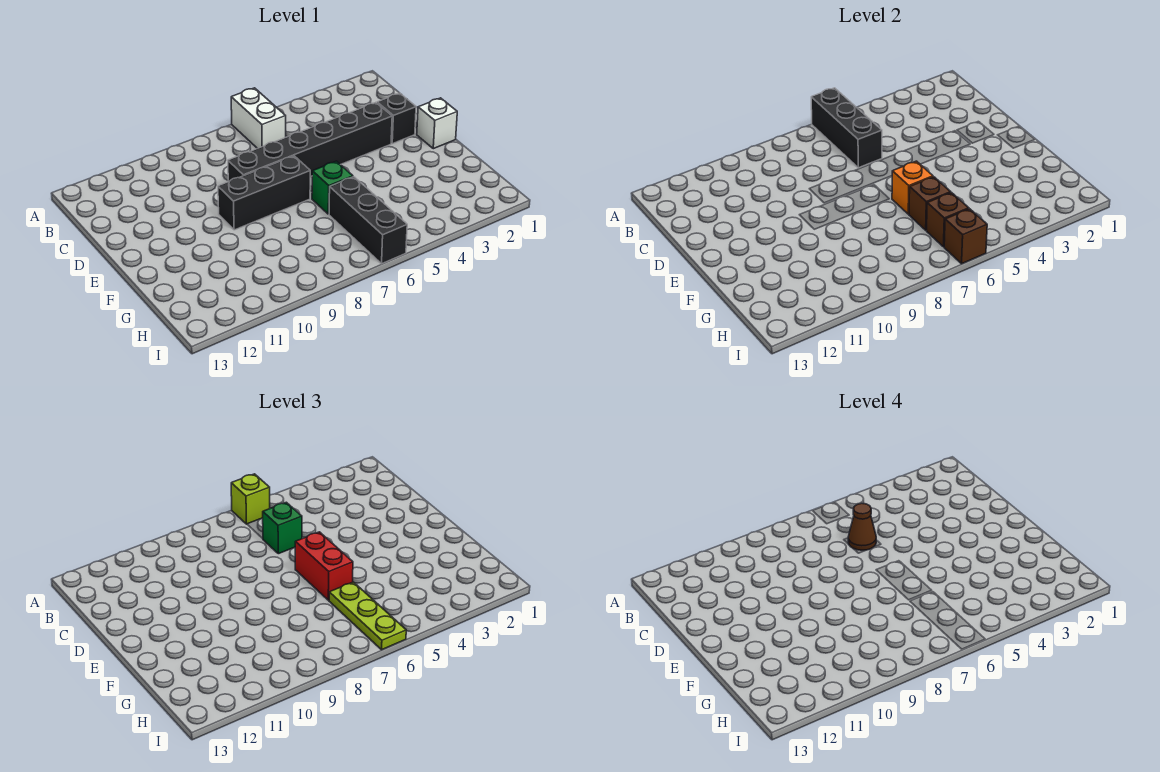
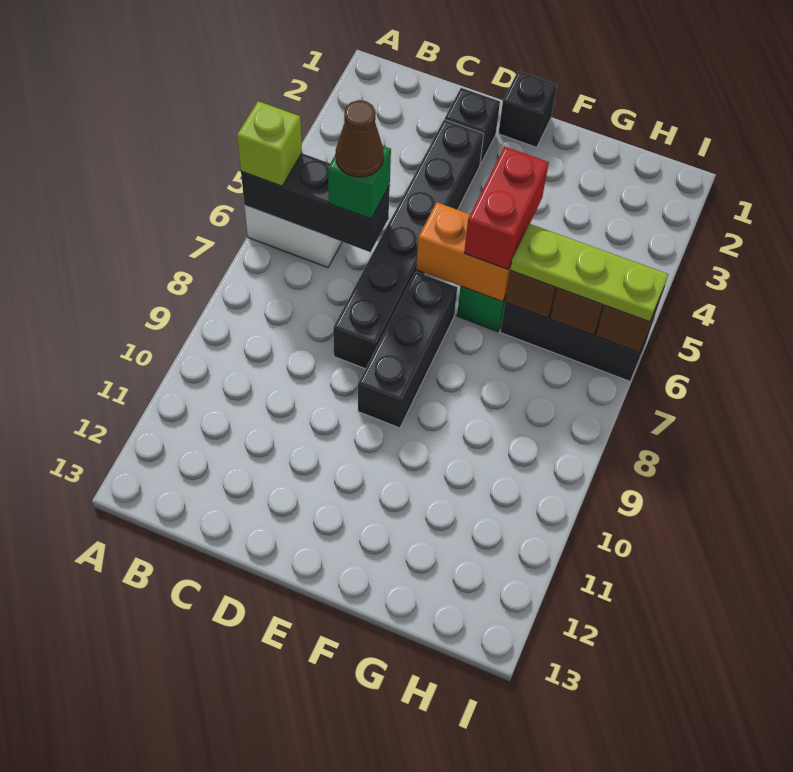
white 1x1 brick [417,98,457,149] -> black 1x1 brick [498,71,557,147]
red 1x2 brick [295,532,353,600] -> red 1x2 brick turned to [464,147,549,269]
orange 1x1 brick [892,161,933,214] -> orange 1x2 brick [416,202,512,302]

